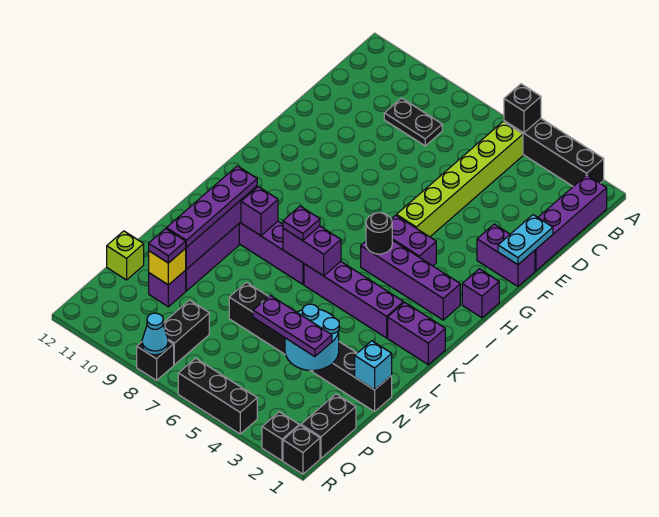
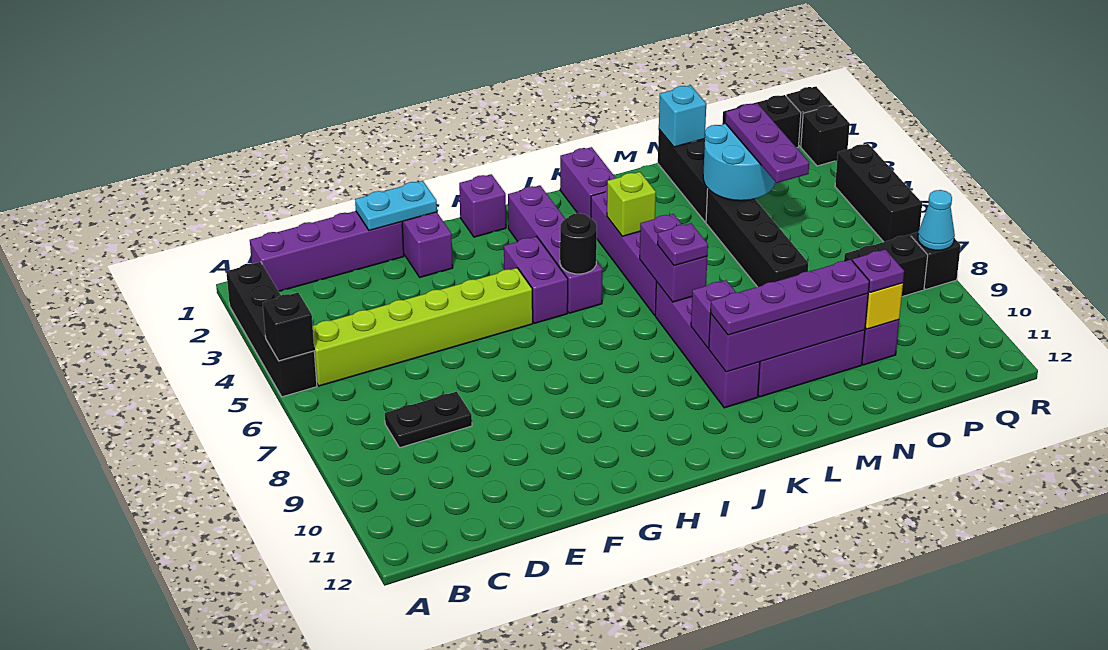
black 1x2 plate [384,98,442,146] -> black 1x2 plate turned to [385,392,472,448]
lime 1x1 brick [107,231,144,280] -> lime 1x1 brick moved to [607,172,656,236]

